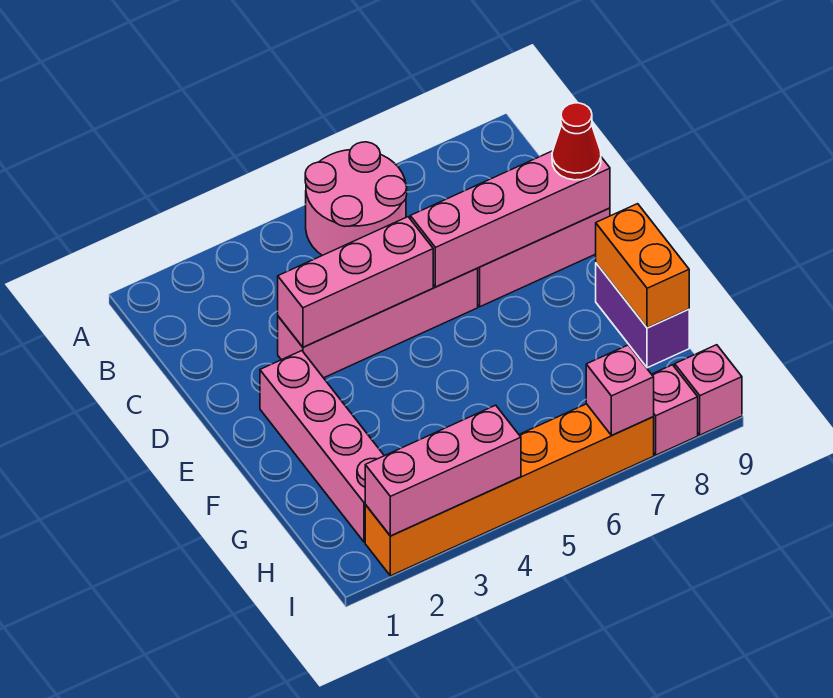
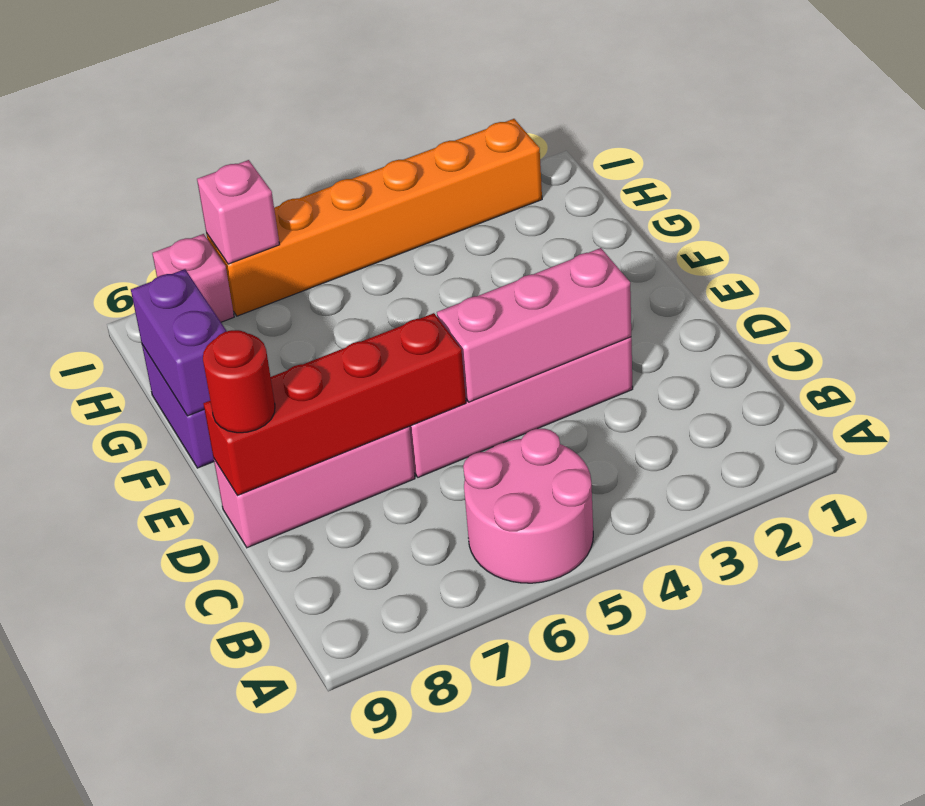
pink 1x4 brick [410,151,610,287] -> red 1x4 brick [203,313,466,496]
red 1x1 cone [552,103,601,180] -> red 1x1 round brick [203,330,275,433]
pink 1x4 brick [260,351,384,542] -> none
orange 1x2 brick [596,204,689,328] -> purple 1x2 brick [131,269,227,416]
pink 1x3 brick [365,405,521,536] -> none
pink 1x1 brick [675,345,742,435] -> none

